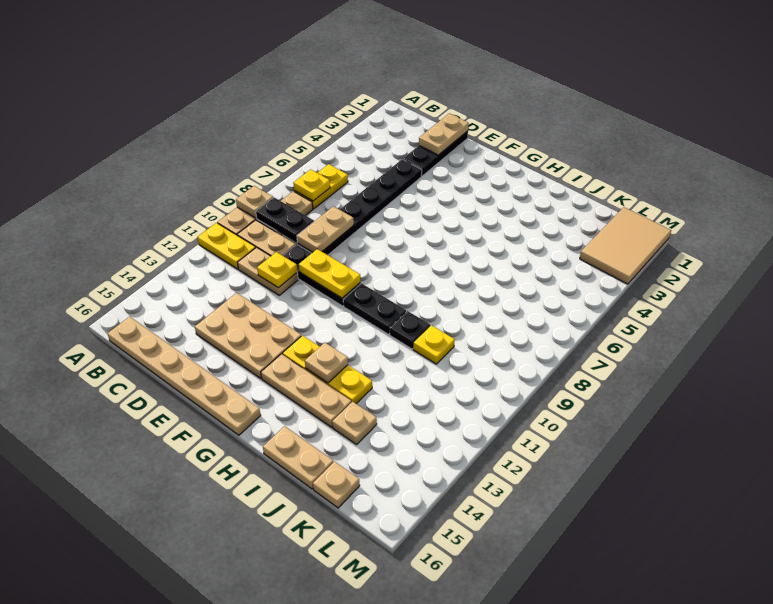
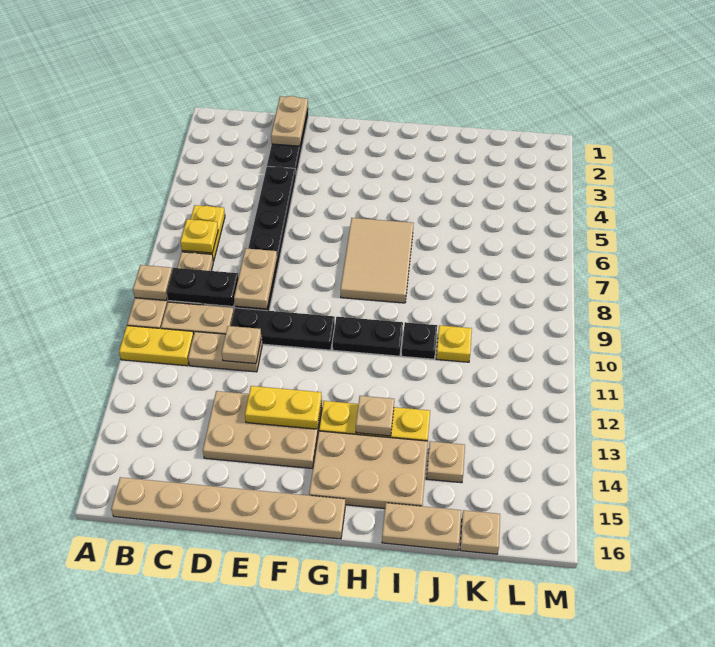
yellow 1x1 plate [257,252,297,288] -> tan 1x1 plate [222,326,261,364]
yellow 1x2 plate [299,249,360,298] -> yellow 1x2 plate moved to [245,386,322,429]
tan 1x3 plate [261,354,352,427] -> tan 2x3 plate [309,431,428,509]
tan 2x3 tile [580,207,671,284] -> tan 2x3 tile moved to [341,218,414,303]

